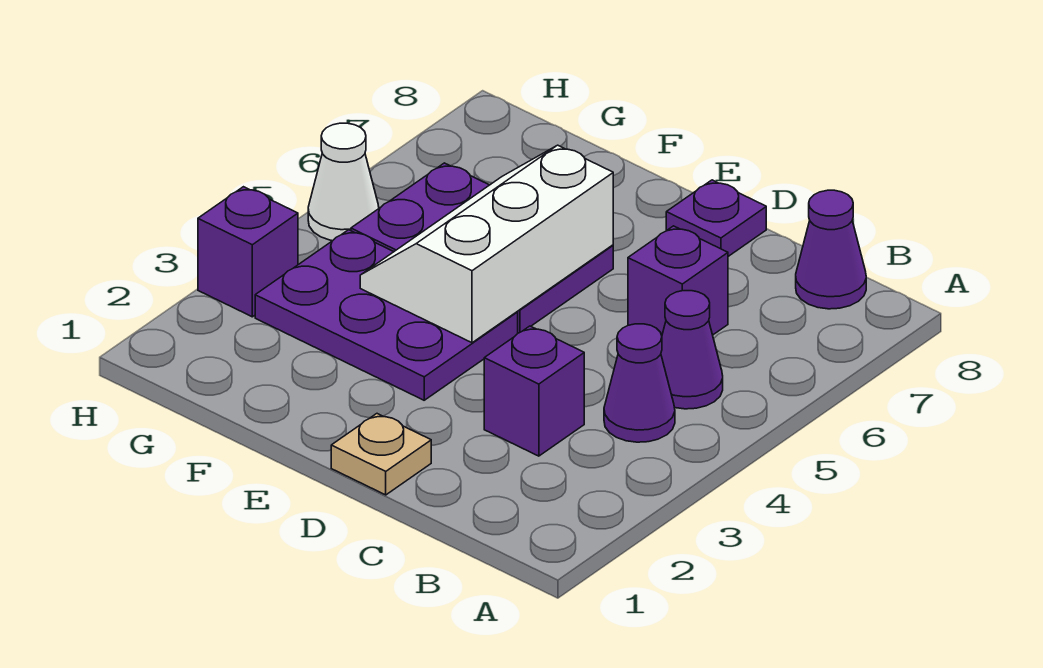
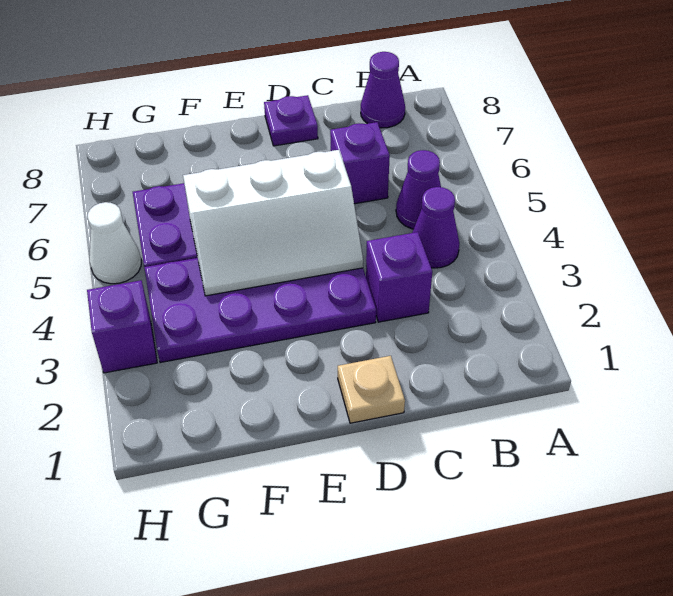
purple 2x3 plate [255,230,518,400] -> purple 2x4 plate [144,258,376,363]
white 2x3 slope [360,145,613,343] -> white 2x3 slope turned to [183,150,363,296]

